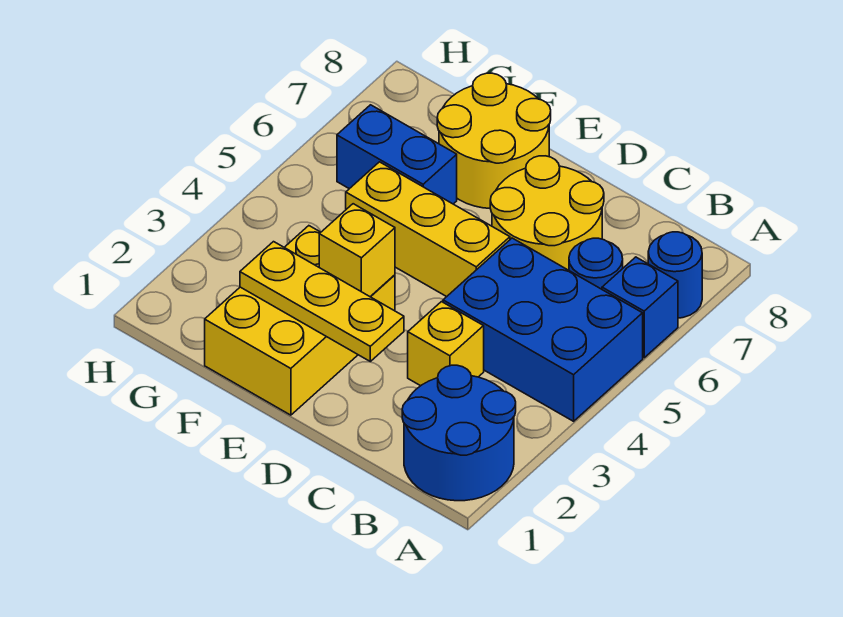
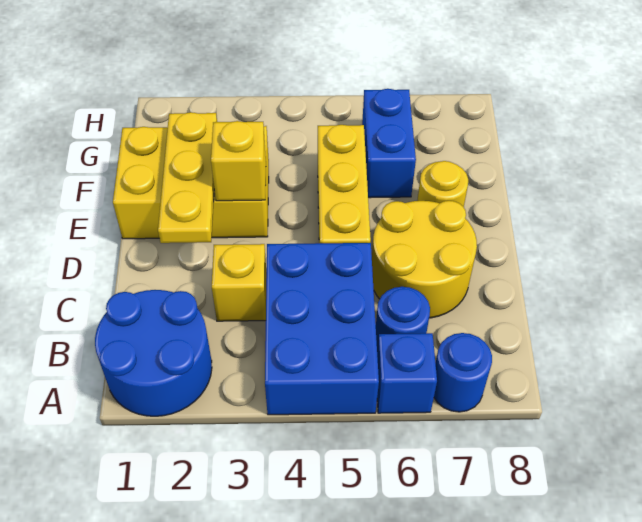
yellow 2x2 round brick [437,73,551,208] -> yellow 1x1 round brick [417,161,468,207]

